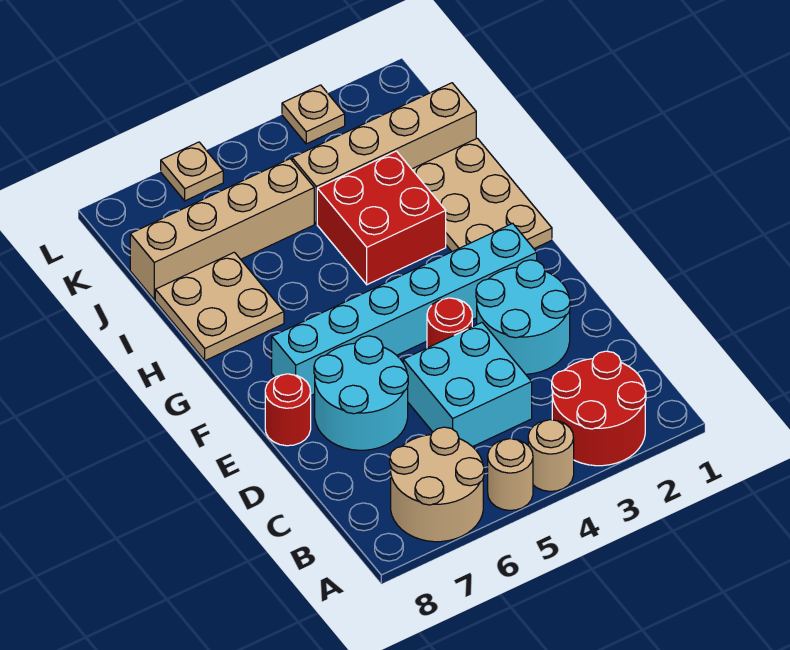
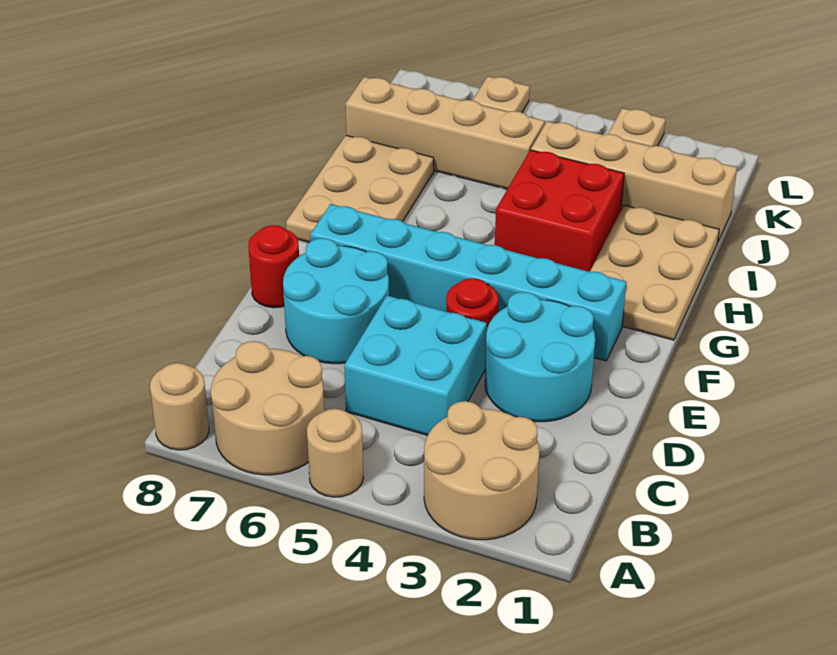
red 2x2 round brick [552,351,646,466] -> tan 2x2 round brick [424,401,539,540]
tan 1x1 round brick [528,420,574,491] -> tan 1x1 round brick moved to [150,363,209,450]
tan 2x2 plate [155,252,284,361] -> tan 2x3 plate [286,135,434,242]

